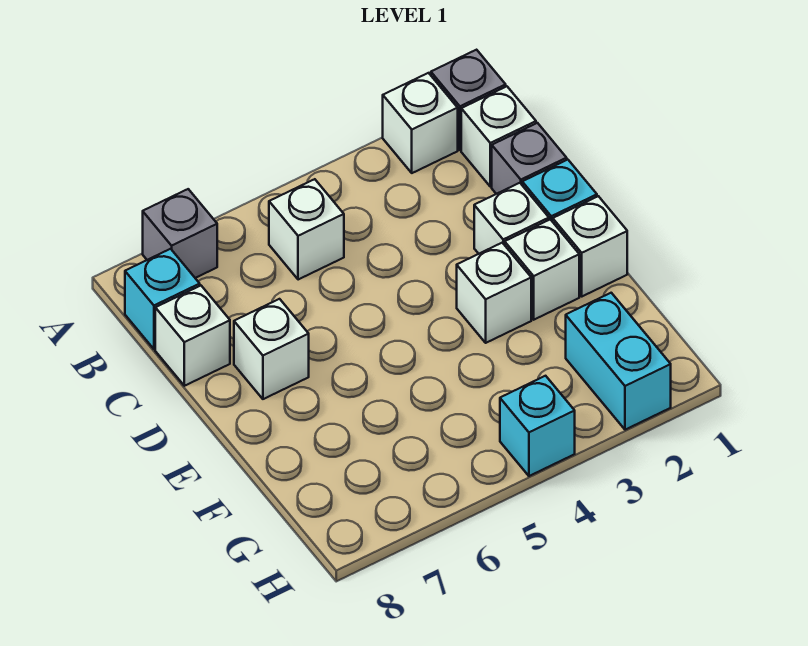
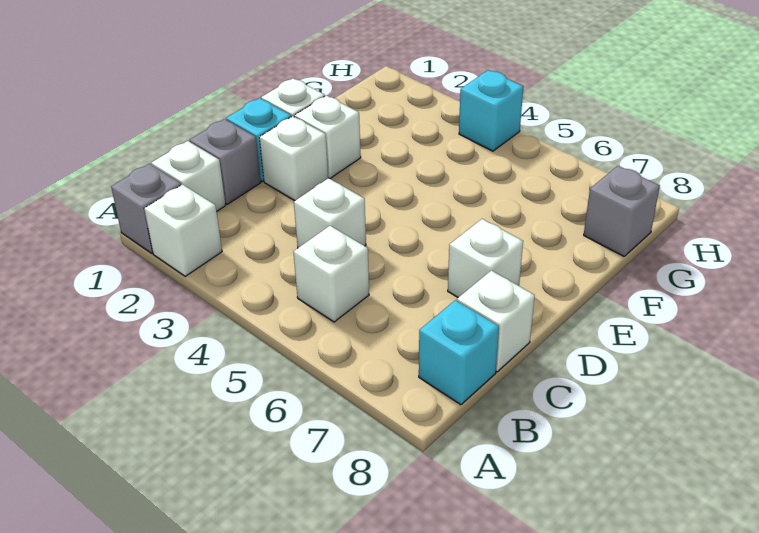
grey 1x1 brick [143,189,217,278] -> grey 1x1 brick moved to [584,166,660,256]
white 1x1 brick [457,243,531,343] -> white 1x1 brick moved to [294,178,366,248]
cyan 1x2 brick [566,293,671,430] -> none

